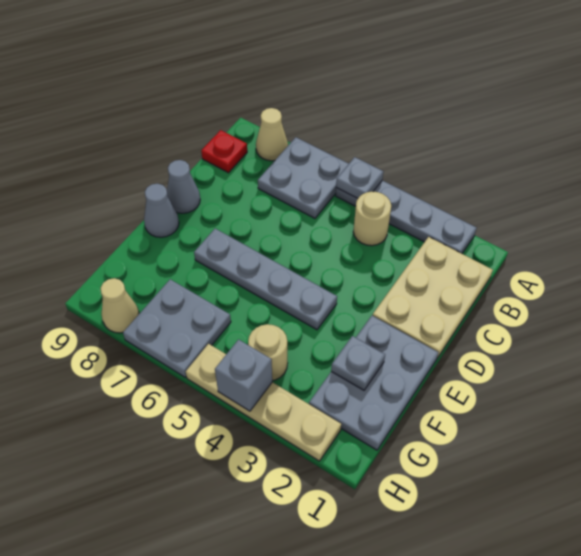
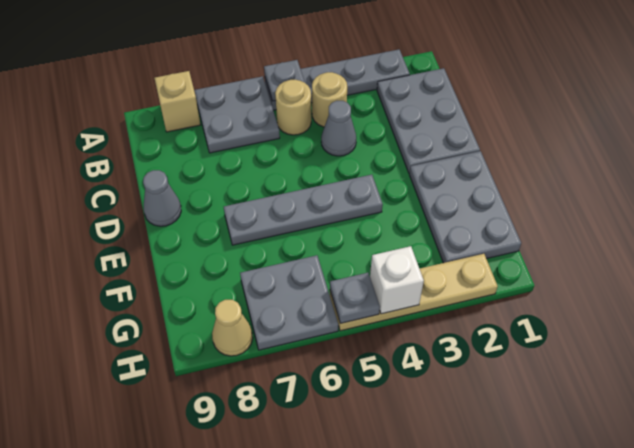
tan 1x1 cone [256,108,288,161] -> tan 1x1 brick [154,71,200,132]
tan 2x3 plate [373,237,493,358] -> grey 2x3 plate [377,68,480,173]
red 1x1 plate [201,130,247,173] -> none
grey 1x1 cone [144,184,179,237] -> grey 1x1 cone moved to [321,101,356,156]
grey 1x1 plate [331,336,385,390] -> grey 1x1 plate moved to [330,273,380,323]
tan 1x1 round brick [248,324,288,381] -> tan 1x1 round brick moved to [275,80,311,135]
grey 1x1 brick [215,340,272,411] -> white 1x1 brick [370,246,424,314]

